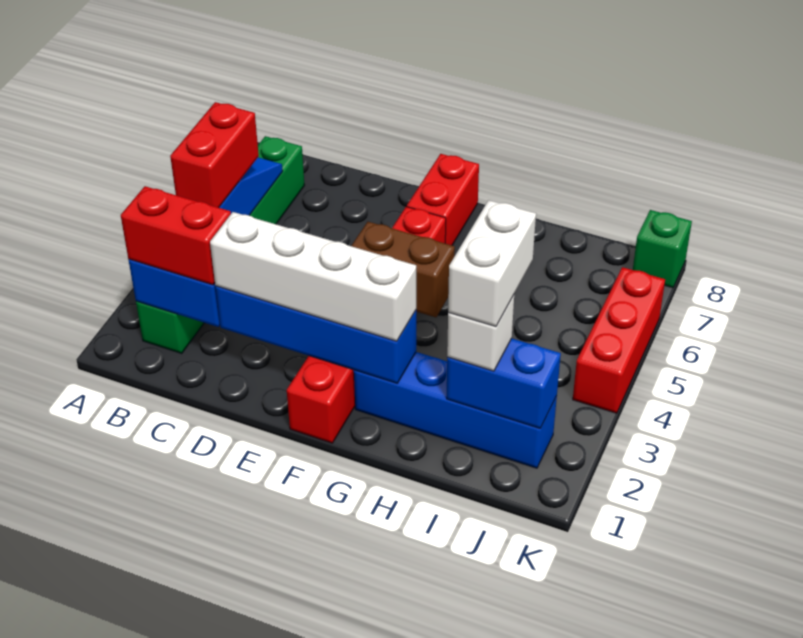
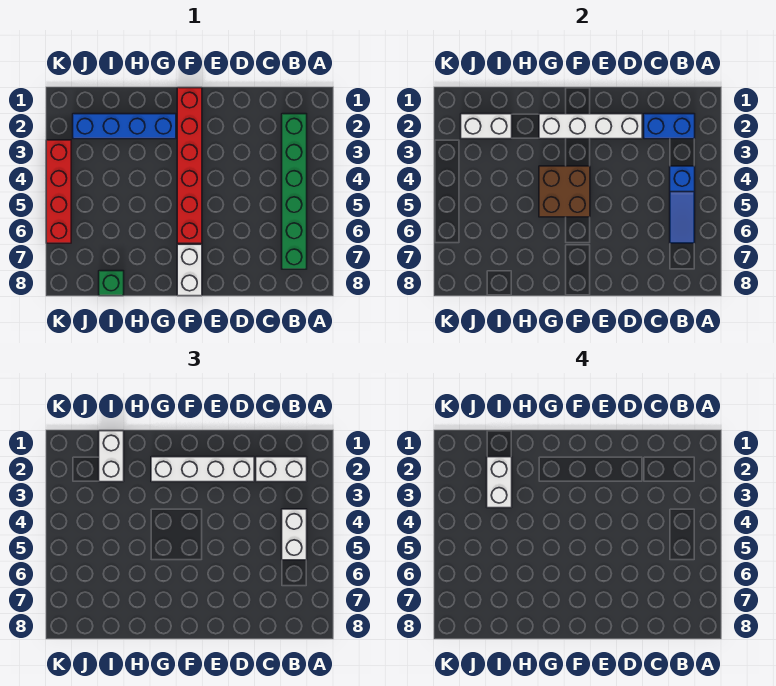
red 1x2 brick [121,186,231,285] -> white 1x2 brick [256,457,307,482]
red 1x2 brick [170,102,259,208] -> white 1x2 brick [282,509,307,560]
blue 1x4 brick [215,286,416,383] -> white 1x4 brick [539,114,642,139]
brown 1x2 brick [351,222,455,317] -> brown 2x2 brick [539,166,590,217]
red 1x2 brick [407,154,479,245] -> white 1x2 brick [177,244,202,296]
blue 1x2 brick [447,338,561,428] -> white 1x2 brick [461,114,512,139]
white 1x1 brick [447,295,514,371] -> white 1x2 brick [99,431,124,482]
red 1x3 brick [573,267,665,413] -> red 1x4 brick [46,140,71,243]
green 1x1 brick [633,210,692,288] -> green 1x1 brick moved to [99,271,124,296]

